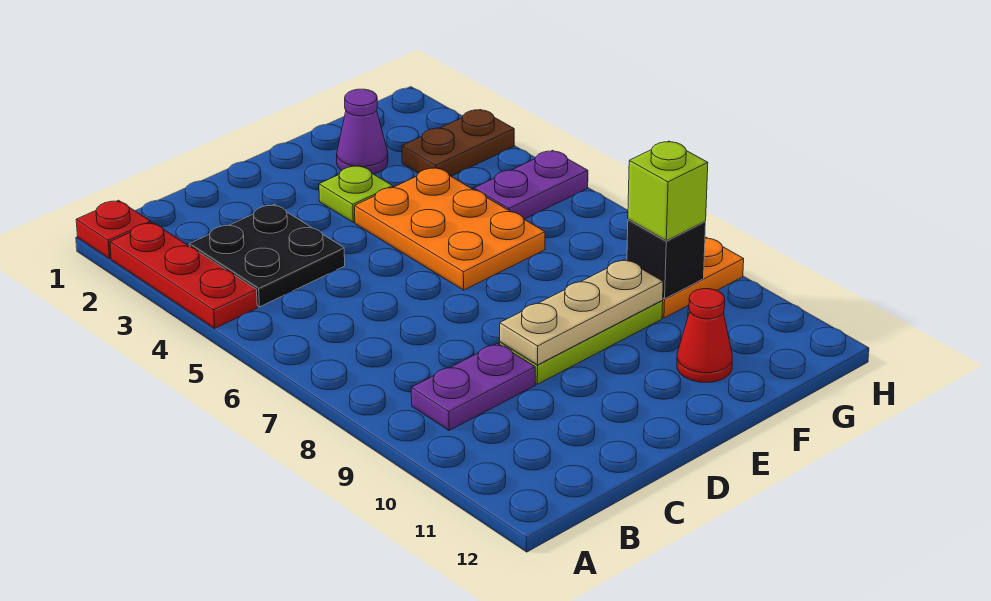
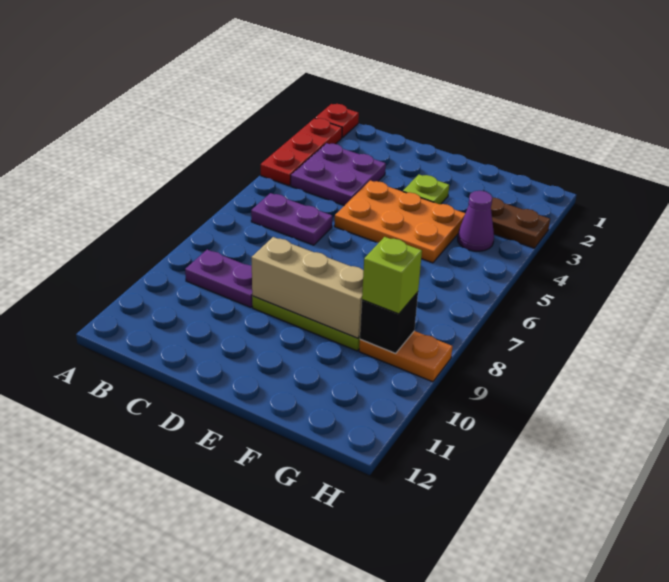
black 2x2 plate [189,204,345,307] -> purple 2x2 plate [291,143,386,206]
tan 1x3 plate [500,259,663,365] -> tan 1x3 brick [252,237,364,338]
orange 2x3 plate [355,168,545,290] -> orange 2x3 plate turned to [334,180,465,263]
purple 1x1 cone [337,89,388,174] -> purple 1x1 cone moved to [458,191,494,251]
red 1x1 cone [677,289,732,382] -> none
purple 1x2 plate [474,150,588,219] -> purple 1x2 plate moved to [251,193,332,245]

